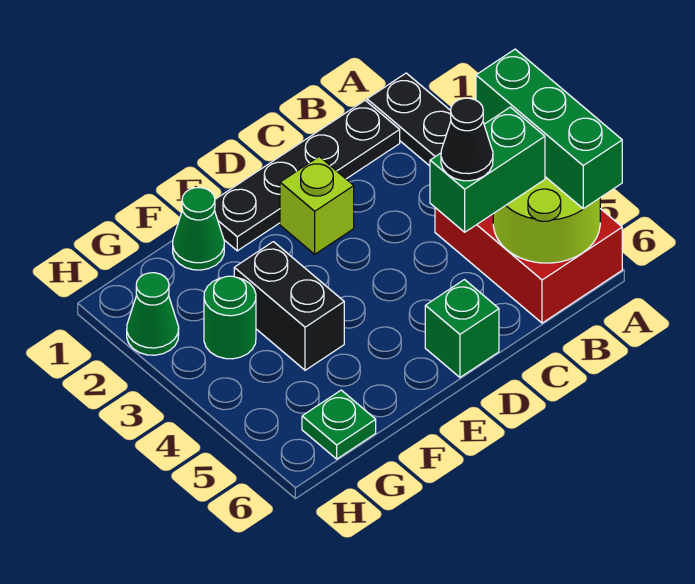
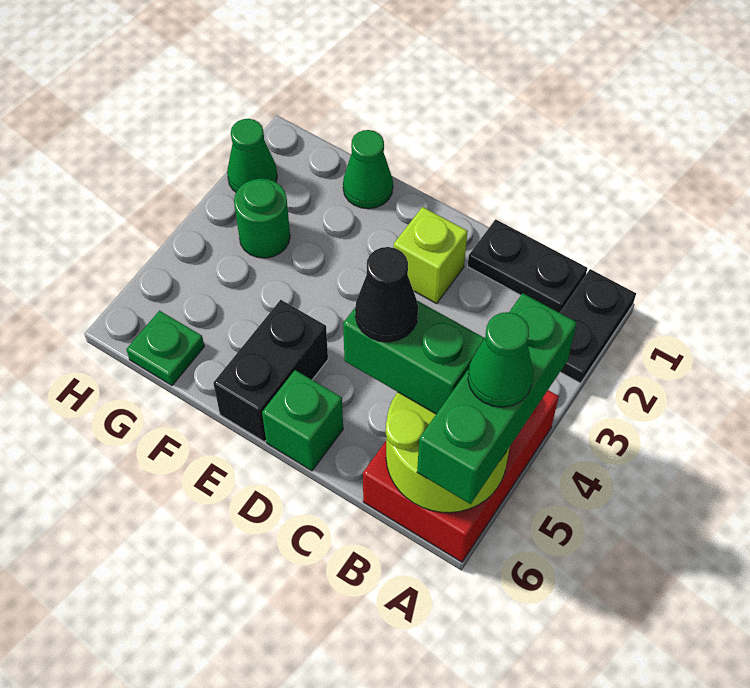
none -> green 1x1 cone [468,312,533,407]
black 1x4 plate [214,100,400,251] -> black 1x2 plate [468,219,587,313]
black 1x2 brick [234,242,344,370] -> black 1x2 brick moved to [213,300,328,442]

